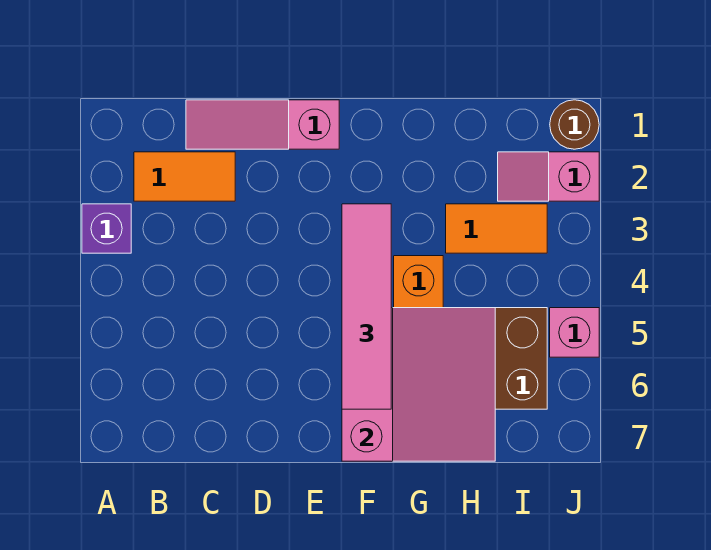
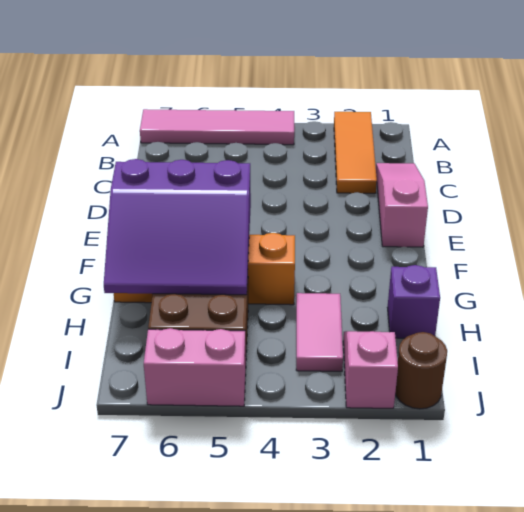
purple 1x1 brick [82,204,131,253] -> purple 1x1 brick moved to [388,265,440,338]
orange 1x2 tile [134,152,235,201] -> orange 1x3 tile [334,112,377,193]
pink 1x4 tile [342,204,391,409] -> pink 1x4 tile moved to [140,109,294,145]
pink 3x3 slope [342,308,495,461] -> purple 3x3 slope [104,159,251,295]
orange 1x2 tile [446,204,547,253] -> pink 1x2 tile [296,293,343,371]
pink 1x1 brick [550,308,599,357] -> pink 1x2 brick [144,328,246,406]

